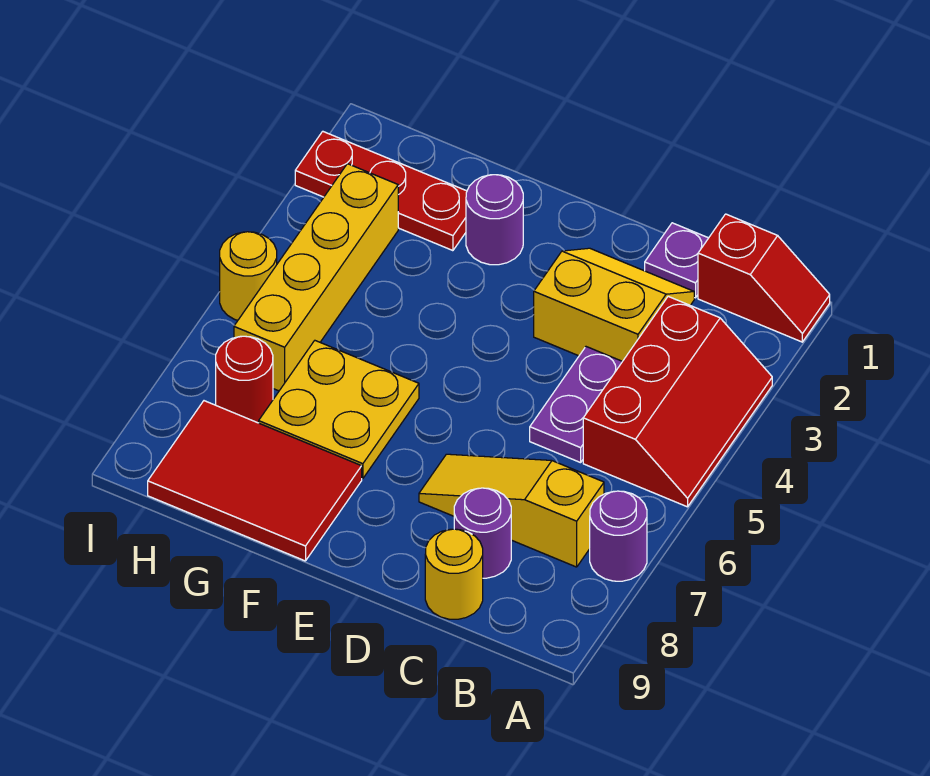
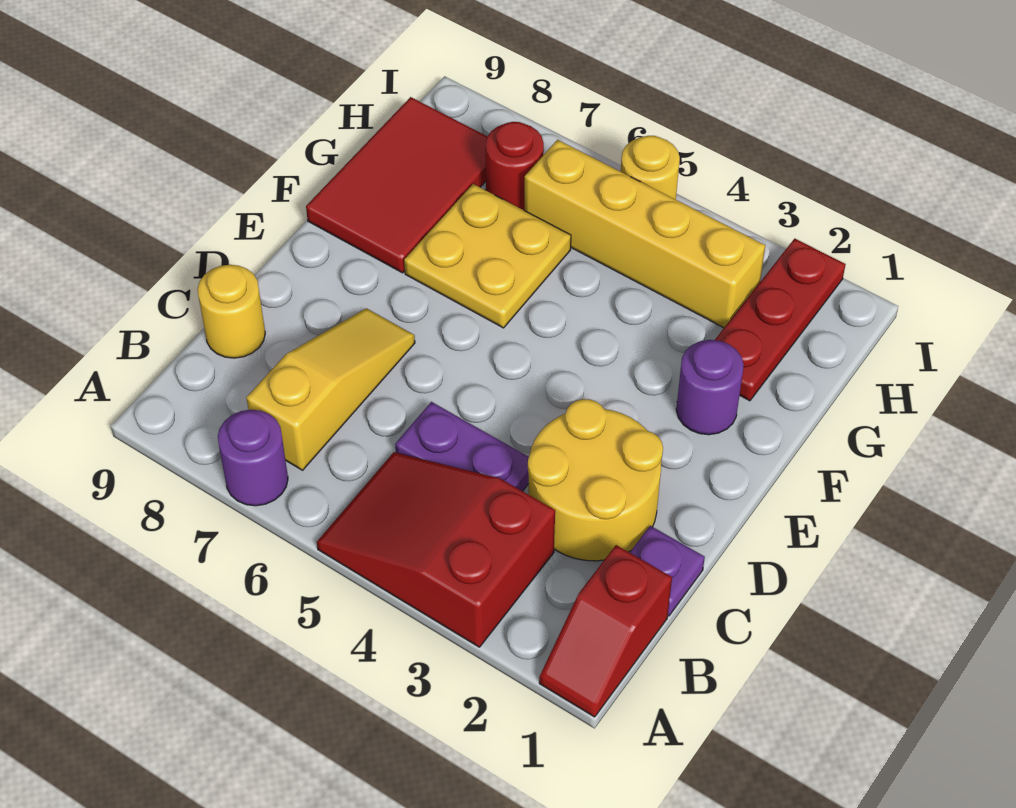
red 2x3 slope [583,296,772,507] -> red 2x3 slope turned to [317,452,555,647]
yellow 2x2 slope [534,248,694,361] -> yellow 2x2 round brick [528,399,663,561]
purple 1x1 round brick [454,488,511,578] -> none

